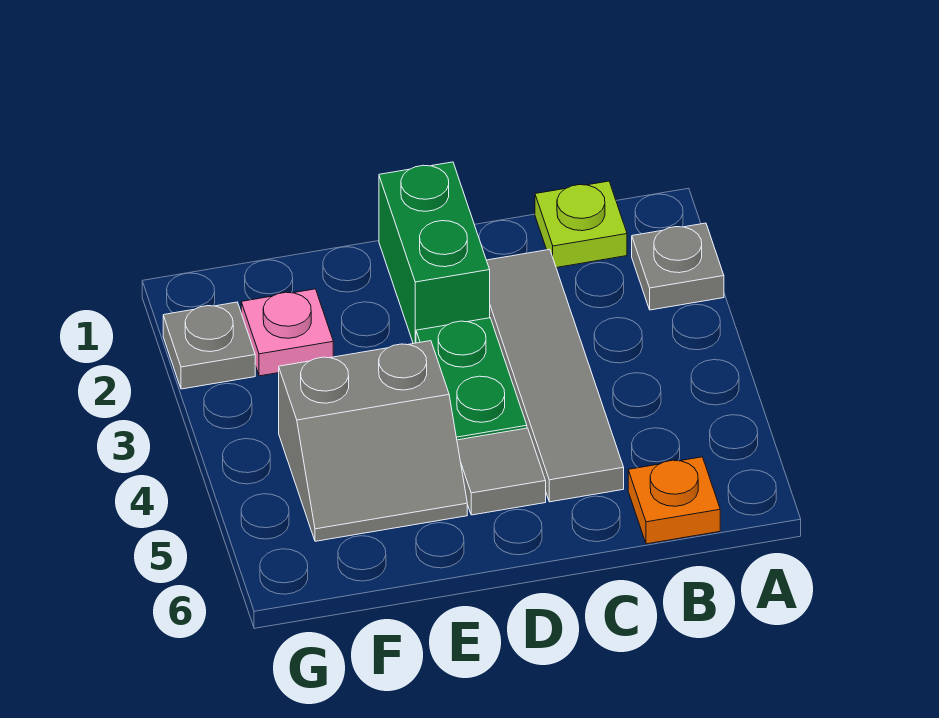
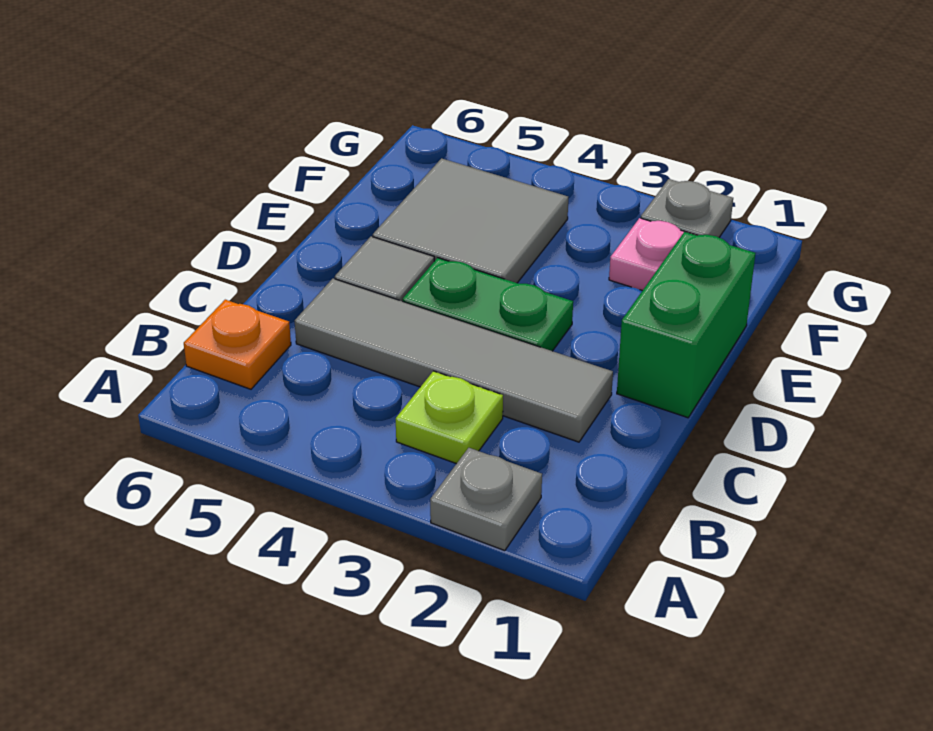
lime 1x1 plate [535,181,627,268] -> lime 1x1 plate moved to [396,371,503,464]
green 1x2 brick [379,162,490,344] -> green 1x2 brick turned to [617,232,755,418]
grey 2x2 slope [279,341,467,541] -> grey 2x2 tile [372,158,568,283]

